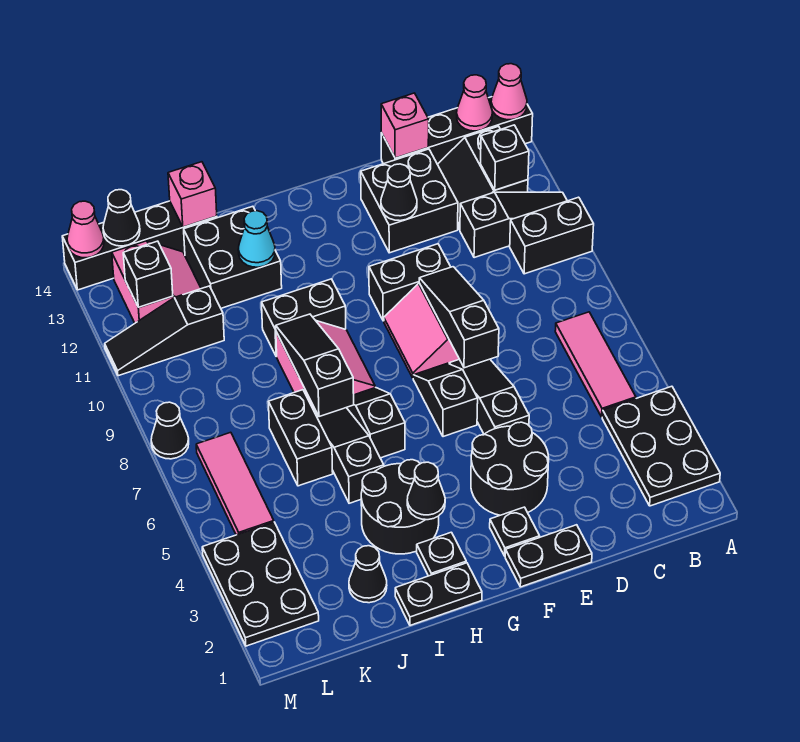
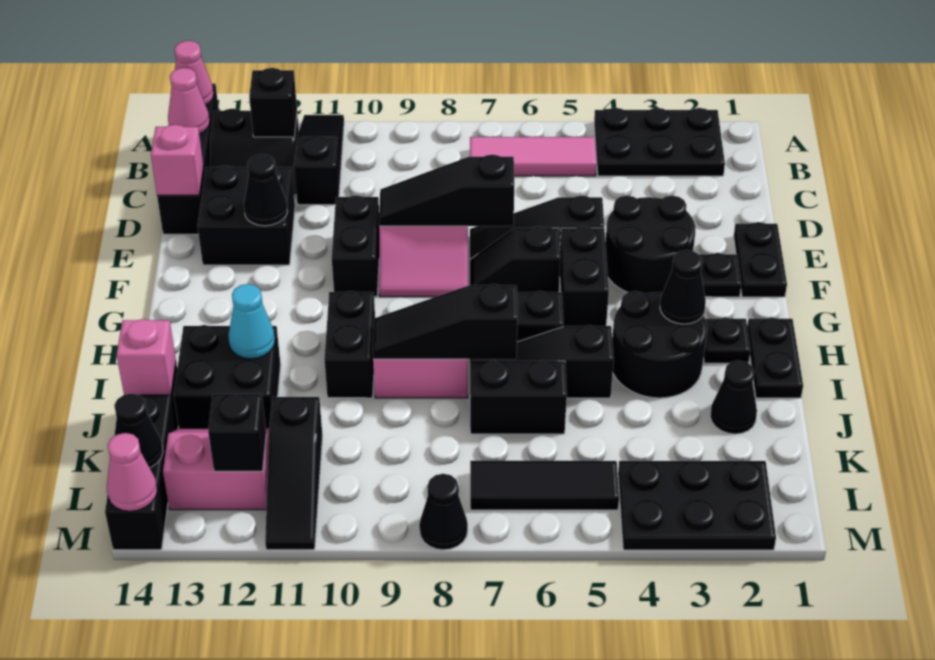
black 1x2 brick [510,197,594,274] -> black 1x2 brick moved to [560,226,609,326]
pink 1x3 tile [196,432,274,535] -> black 1x3 tile [470,461,619,510]

